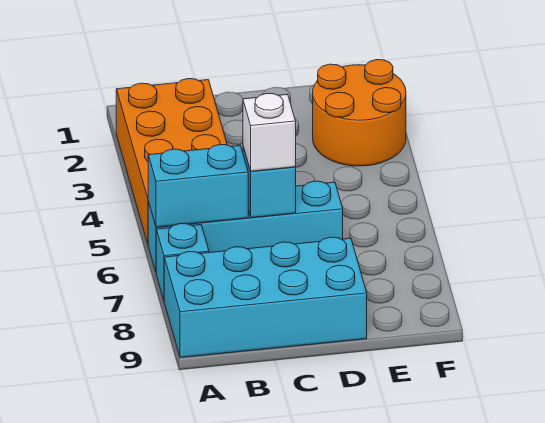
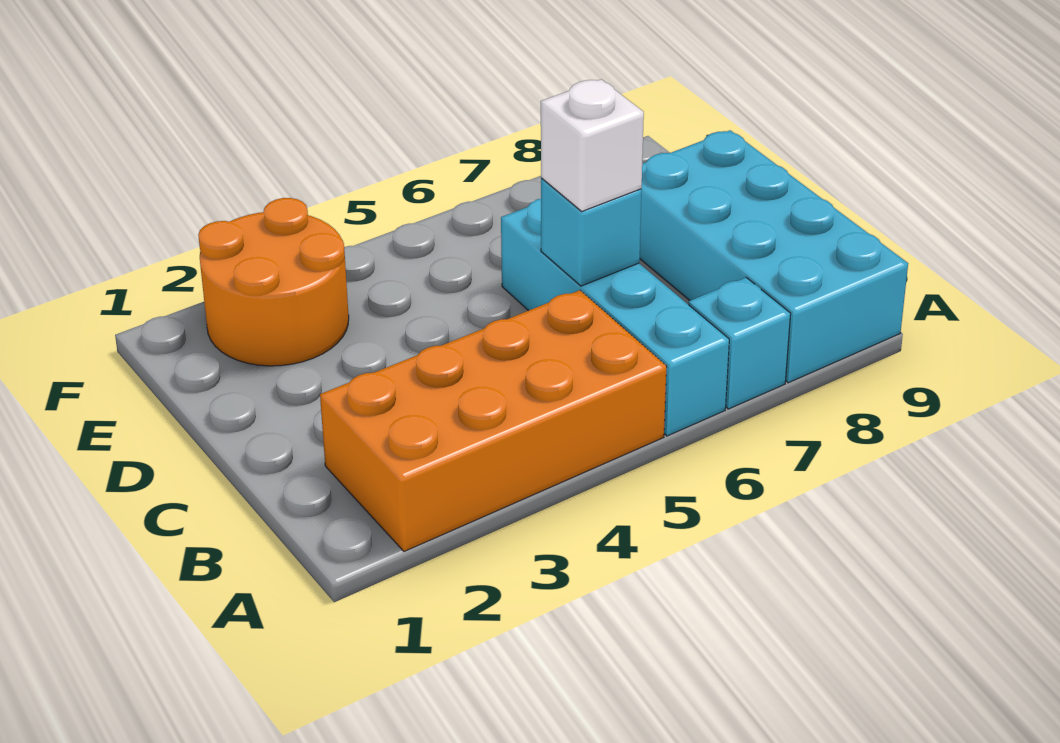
cyan 1x2 brick [148,144,248,227] -> none

